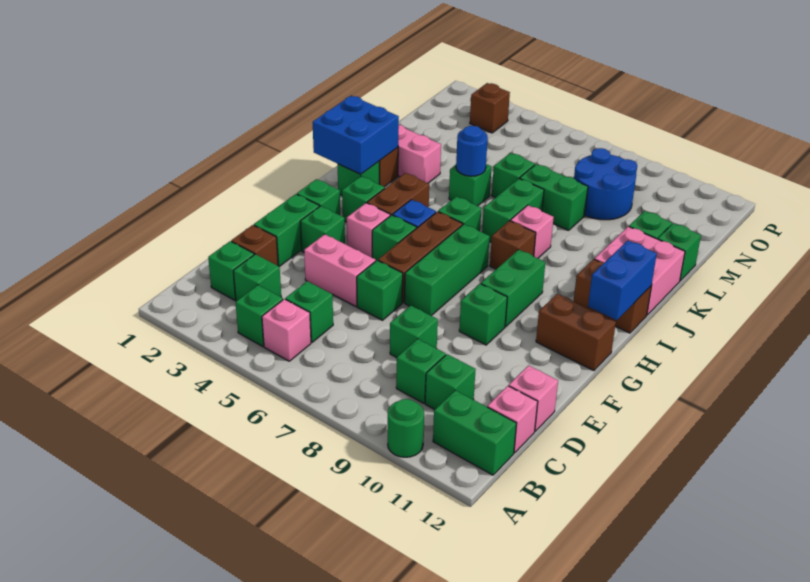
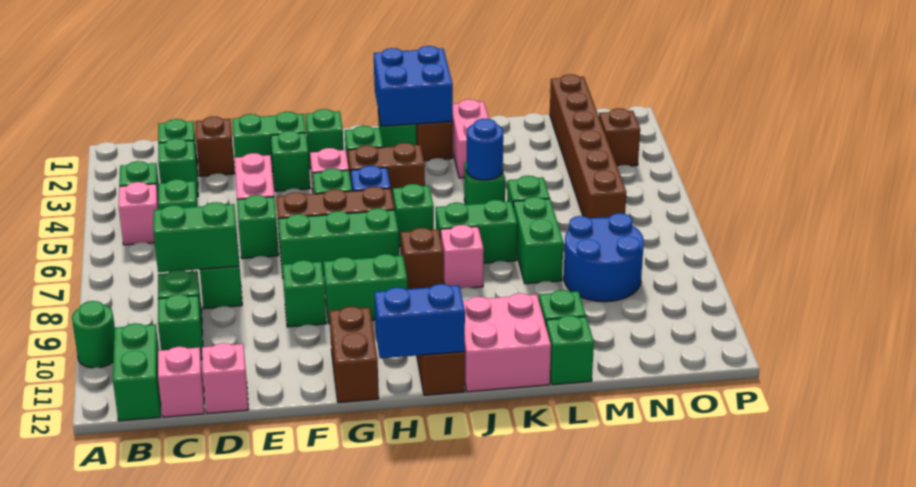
none -> green 1x2 brick [153,202,239,272]
none -> brown 1x6 brick [550,74,626,218]

